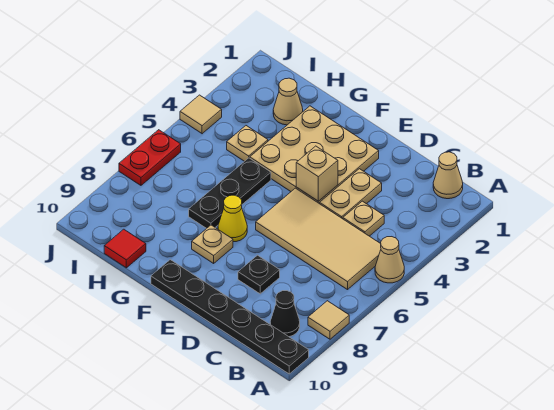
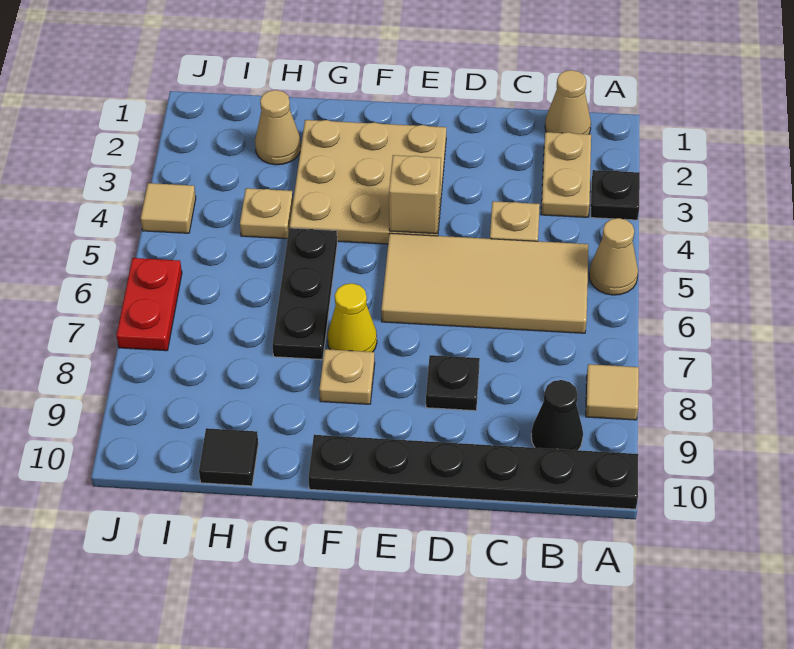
none -> black 1x1 plate [591,170,640,220]
tan 1x2 plate [320,169,382,219] -> tan 1x2 plate moved to [541,132,591,217]
red 1x1 tile [104,229,146,268] -> black 1x1 tile [199,428,258,486]

